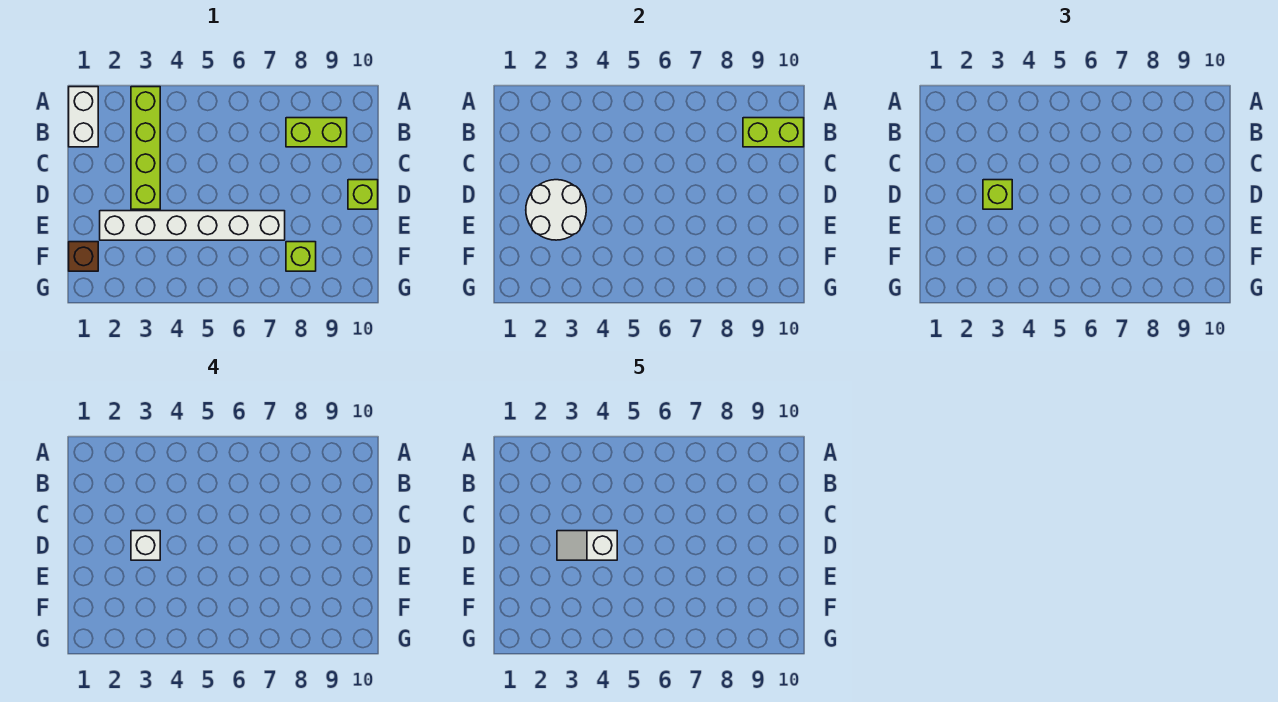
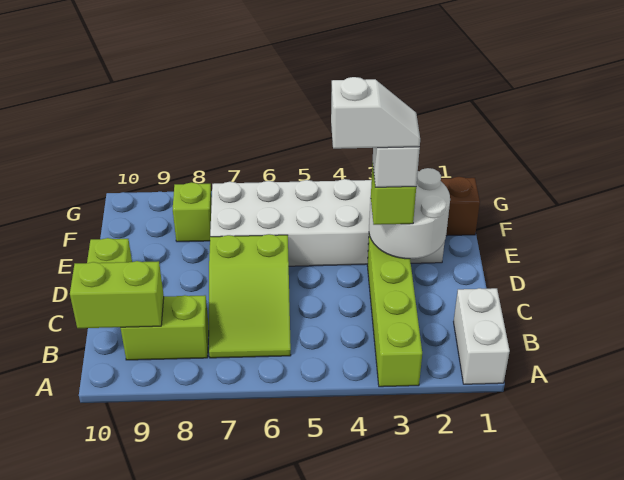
none -> lime 2x3 slope [209,234,291,358]
white 1x6 brick [100,211,285,240] -> white 2x6 brick [210,179,444,266]

